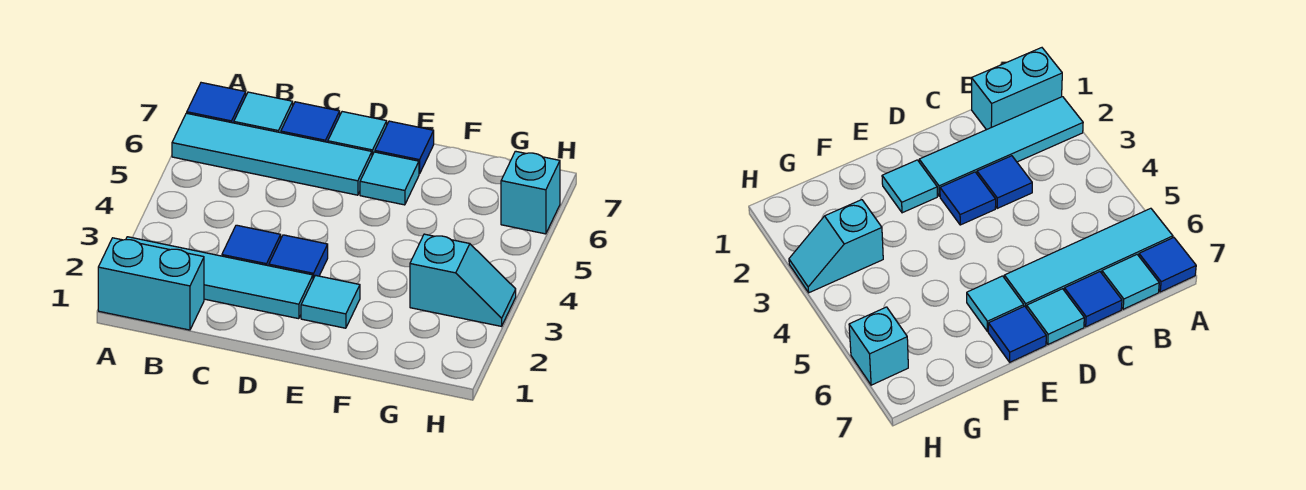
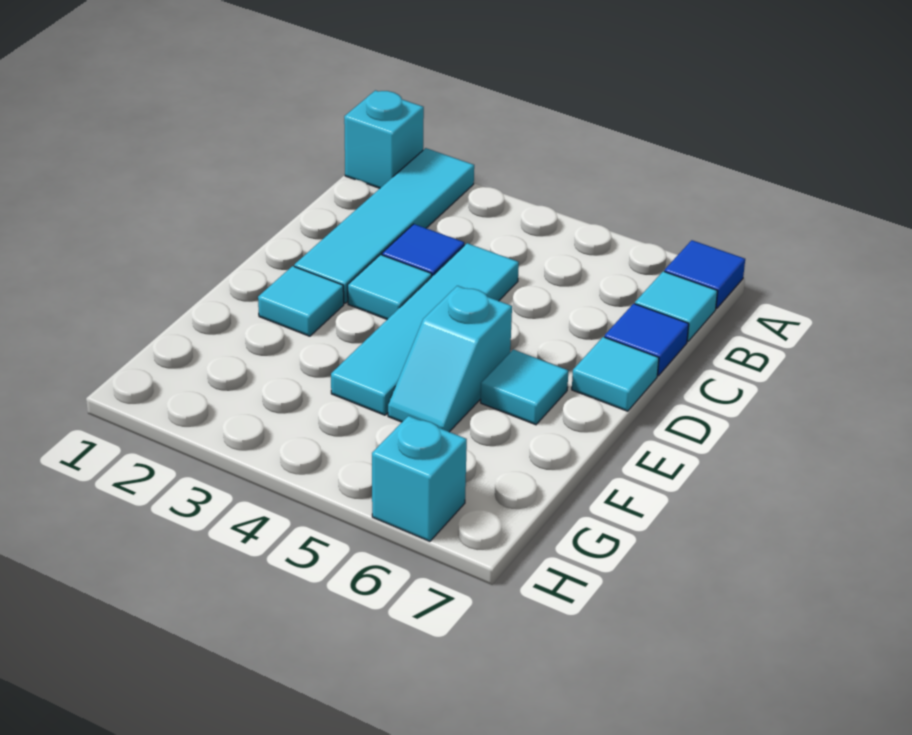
cyan 1x2 brick [98,238,204,330] -> cyan 1x1 brick [344,90,424,188]
cyan 1x4 tile [172,113,372,195] -> cyan 1x4 tile moved to [331,243,519,415]
blue 1x1 tile [269,235,328,279] -> cyan 1x1 tile [348,255,432,319]
blue 1x1 tile [375,121,434,174] -> none
cyan 1x2 slope [410,234,516,326] -> cyan 1x2 slope moved to [388,286,512,432]

